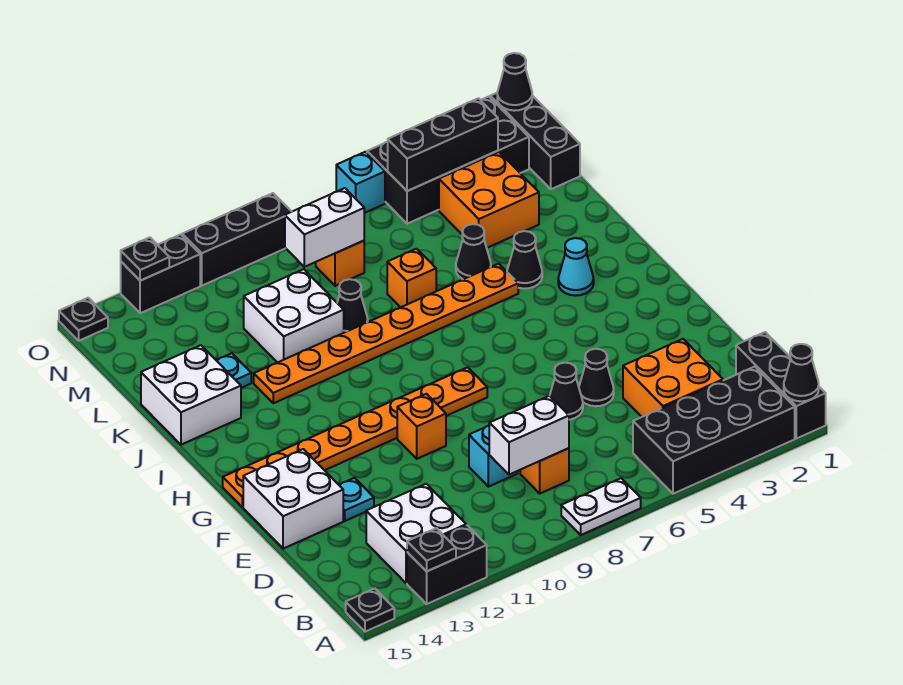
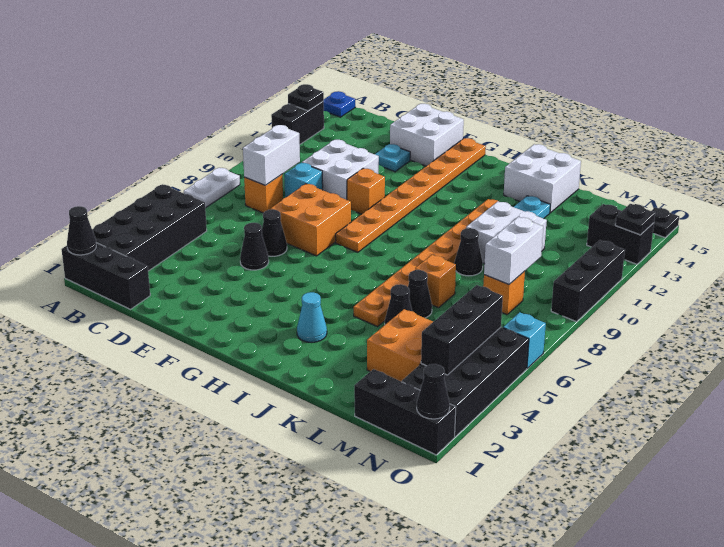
black 1x1 plate [346,589,394,632] -> blue 1x1 plate [324,91,355,117]
white 2x2 brick [366,484,466,583] -> white 2x2 brick moved to [302,140,379,200]
orange 2x2 brick [623,339,723,417] -> orange 2x2 brick moved to [271,184,351,256]
black 1x1 cone [507,231,542,289] -> black 1x1 cone moved to [408,270,432,318]
black 1x2 brick [121,234,200,313] -> black 1x2 brick turned to [587,204,654,264]

